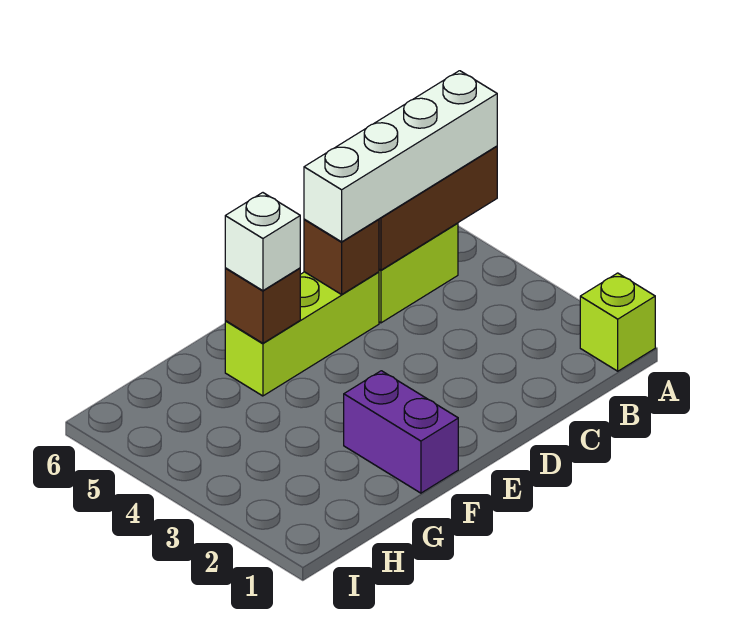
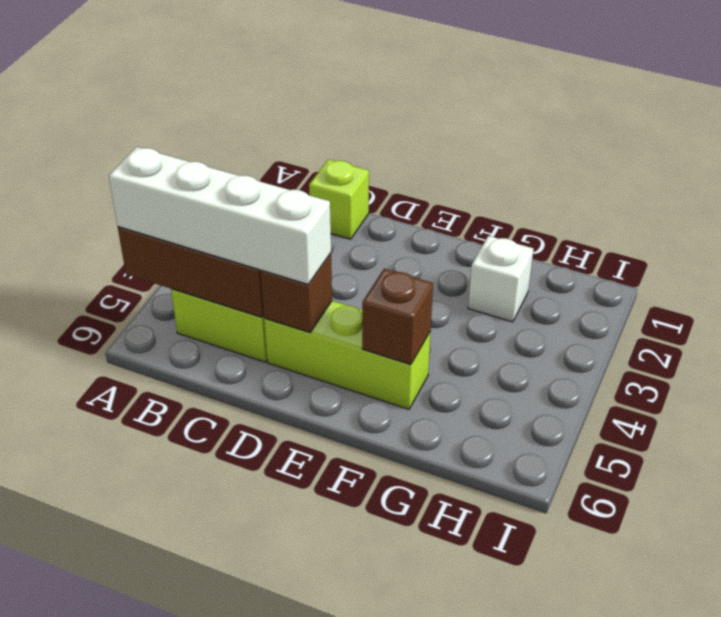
lime 1x1 brick [580,273,655,371] -> lime 1x1 brick moved to [309,159,369,239]
purple 1x2 brick [344,371,458,493] -> none
white 1x1 brick [225,193,300,291] -> white 1x1 brick moved to [468,236,533,322]

